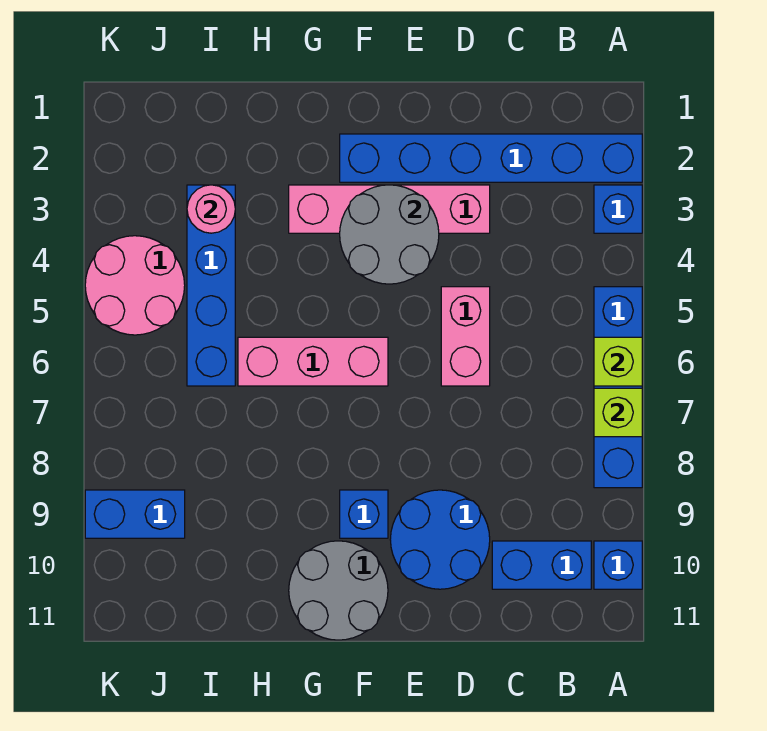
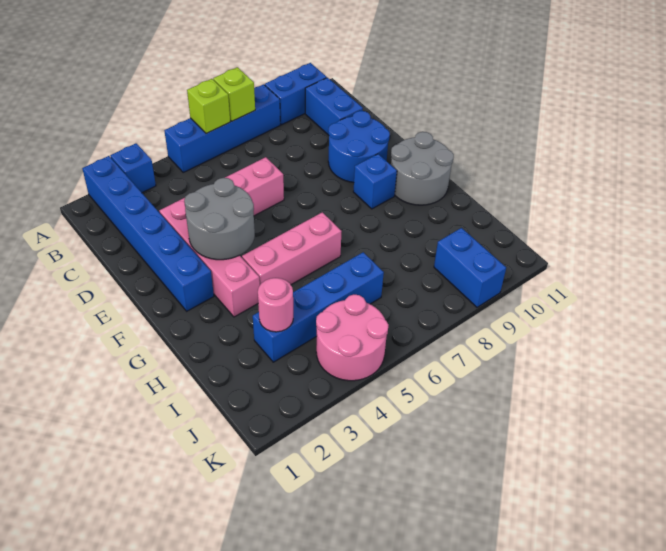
blue 1x1 brick [594,541,642,589] -> blue 1x2 brick [265,63,327,125]
pink 1x3 brick [238,337,388,386] -> pink 1x3 brick turned to [242,212,342,285]

